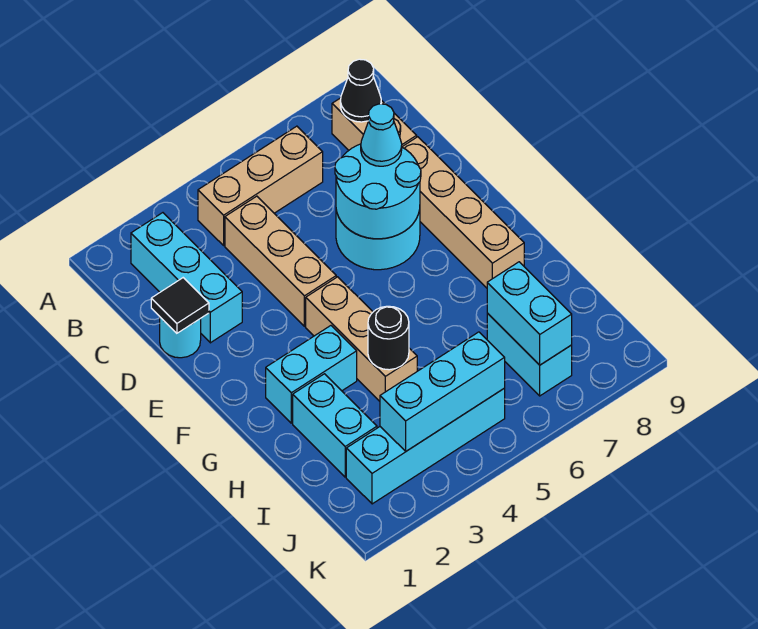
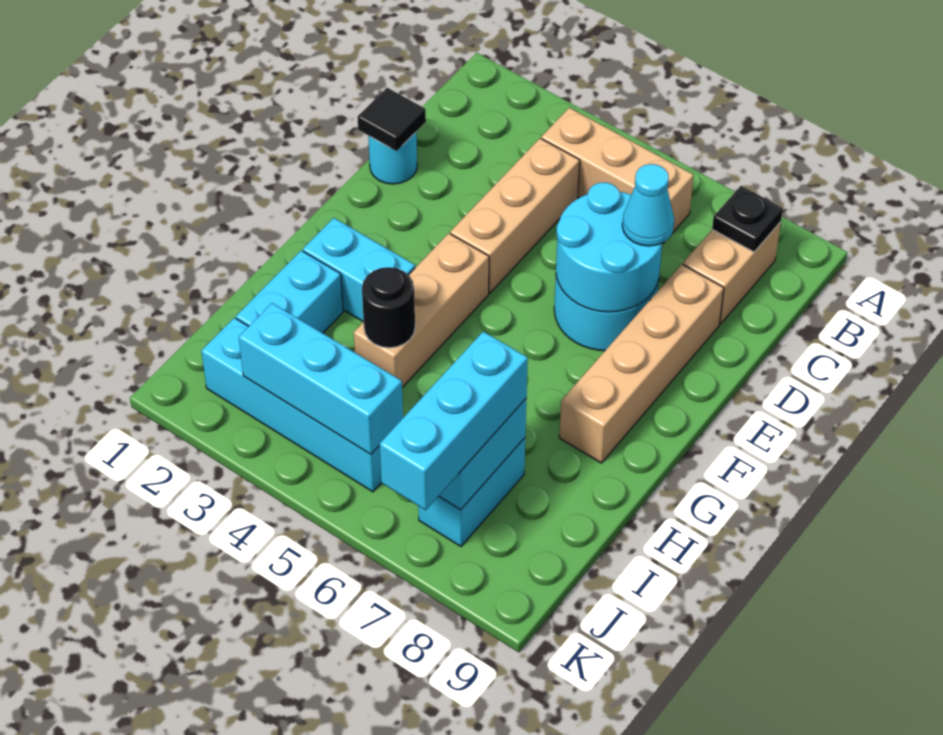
cyan 1x3 brick [131,213,242,343] -> cyan 1x3 brick moved to [379,332,528,510]
black 1x1 cone [340,59,381,122] -> black 1x1 plate [712,186,783,252]

